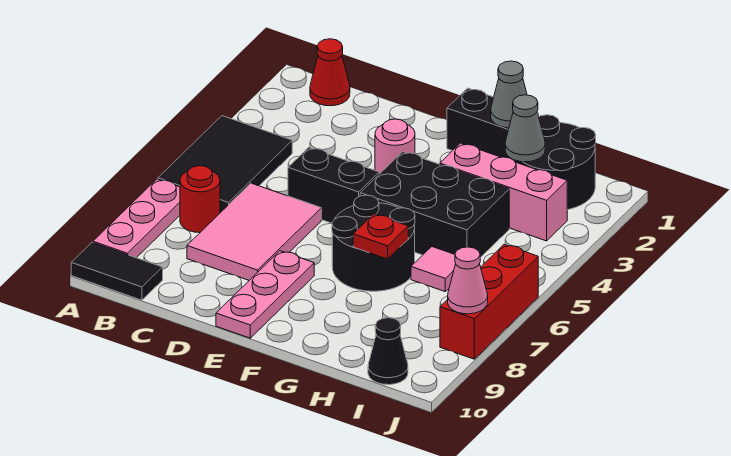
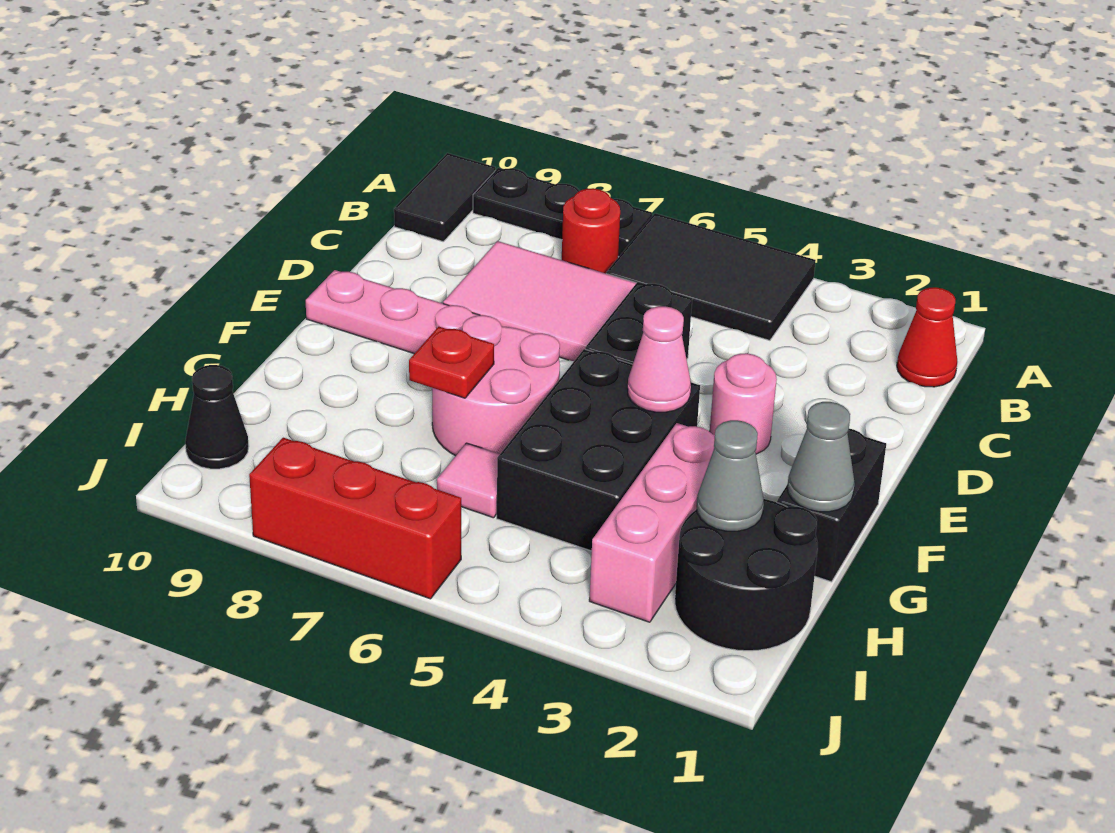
pink 1x3 plate [93,179,180,258] -> black 1x3 plate [473,168,652,257]
black 2x2 round brick [332,195,415,291] -> pink 2x2 round brick [432,315,560,456]
pink 1x1 cone [448,247,488,314] -> pink 1x1 cone moved to [628,306,691,412]

